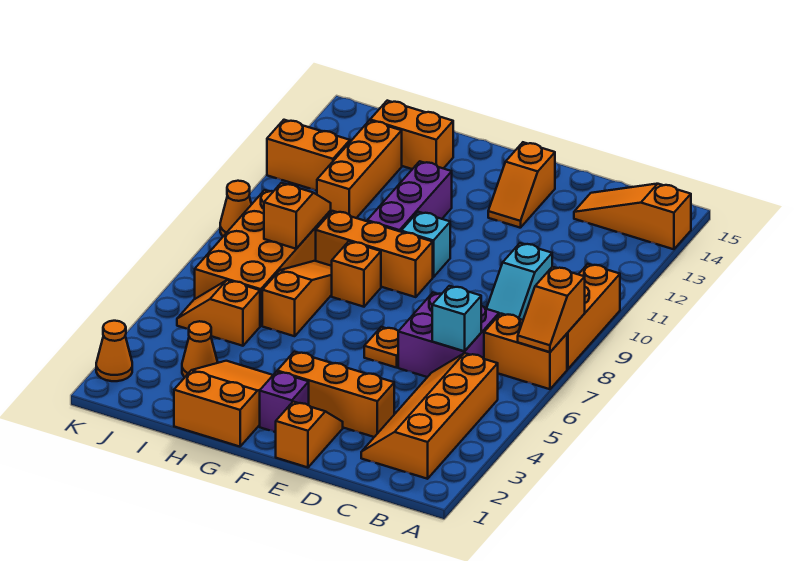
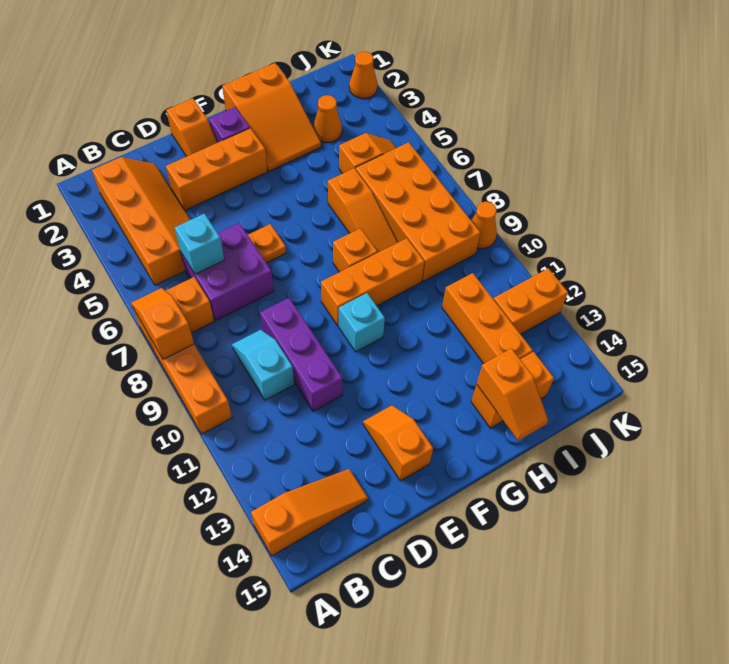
purple 1x3 brick [367,161,452,232] -> purple 1x3 brick moved to [260,298,343,411]
orange 1x2 slope [264,183,331,249] -> orange 1x2 slope moved to [477,348,548,441]

